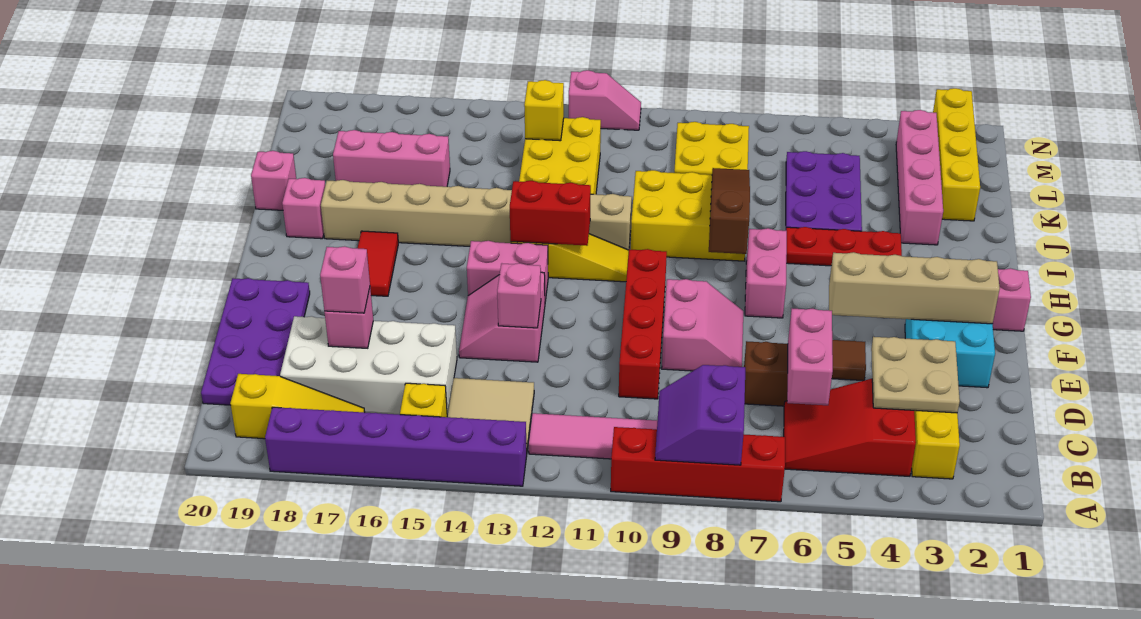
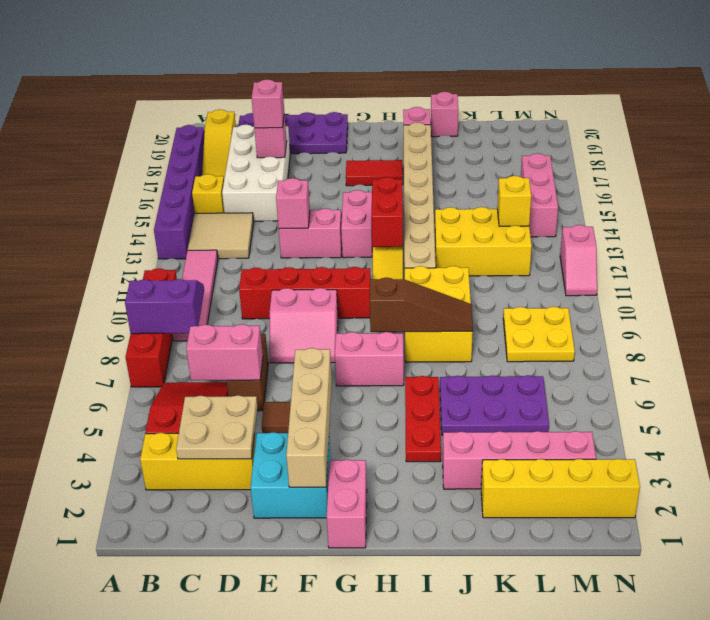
pink 1x3 brick [333,130,450,187] -> pink 1x3 brick moved to [521,153,558,237]

